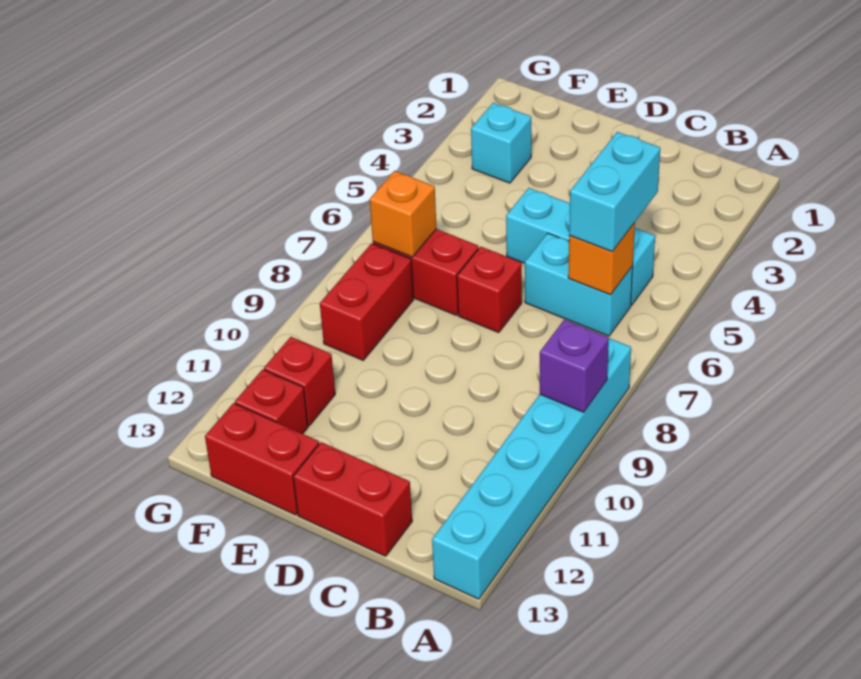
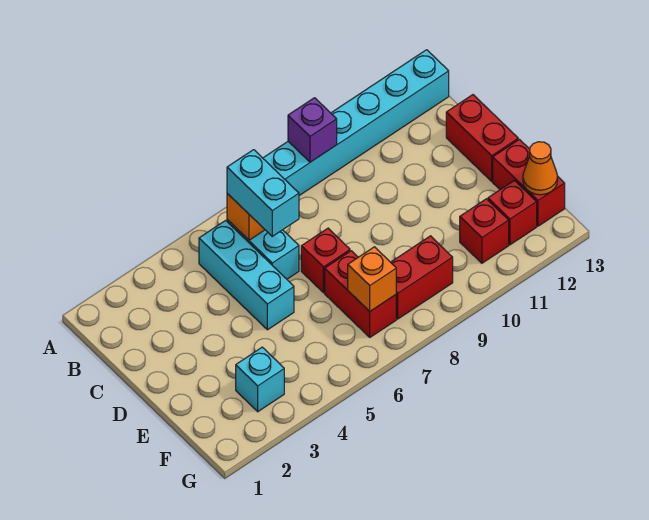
cyan 1x2 brick [569,132,660,251] -> cyan 1x2 brick turned to [227,150,299,236]
none -> orange 1x1 cone [523,142,558,195]

